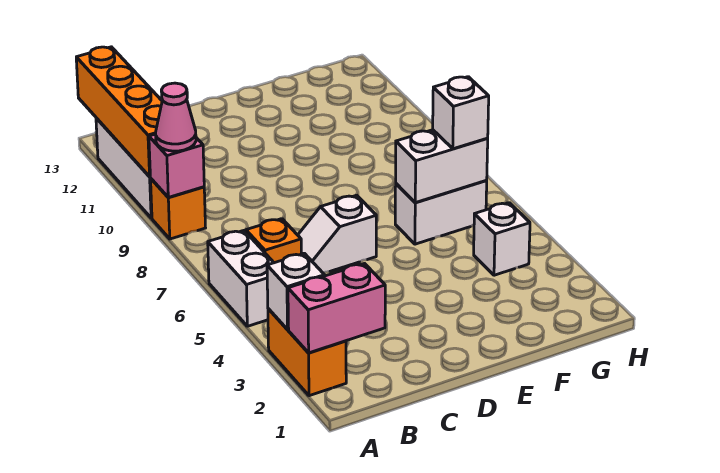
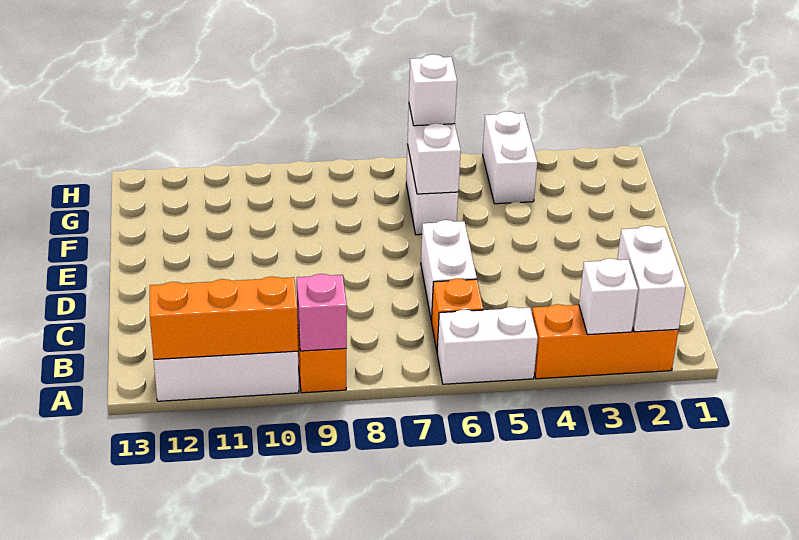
orange 1x2 brick [268,309,346,396] -> orange 1x3 brick [532,304,678,379]
pink 1x2 brick [288,264,385,353] -> white 1x2 brick [617,226,686,332]
pink 1x1 cone [156,83,196,151] -> none
orange 1x4 brick [76,47,162,177] -> orange 1x3 brick [150,276,298,359]
white 1x2 slope [298,195,376,273] -> white 1x2 brick [421,220,477,321]
white 1x1 brick [474,203,530,275] -> white 1x2 brick [483,111,537,204]

